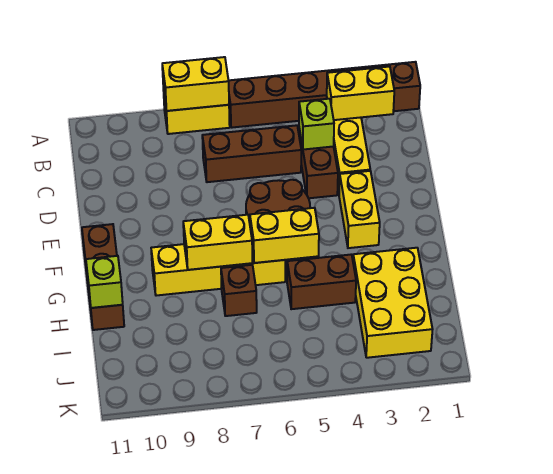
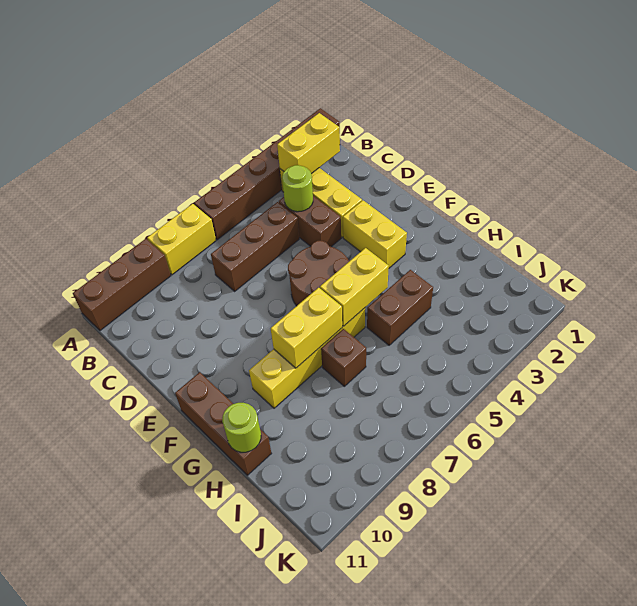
yellow 1x2 brick [162,57,229,111] -> none
none -> brown 1x3 brick [73,239,171,331]
lime 1x1 brick [299,99,334,150] -> lime 1x1 round brick [282,165,313,212]
yellow 2x3 brick [353,248,433,358] -> none
lime 1x1 brick [86,256,123,308] -> lime 1x1 round brick [222,403,261,452]

